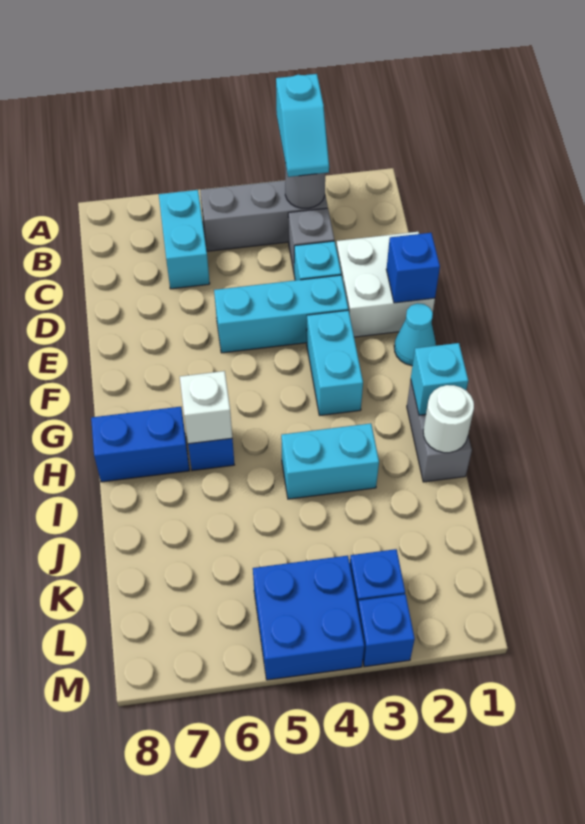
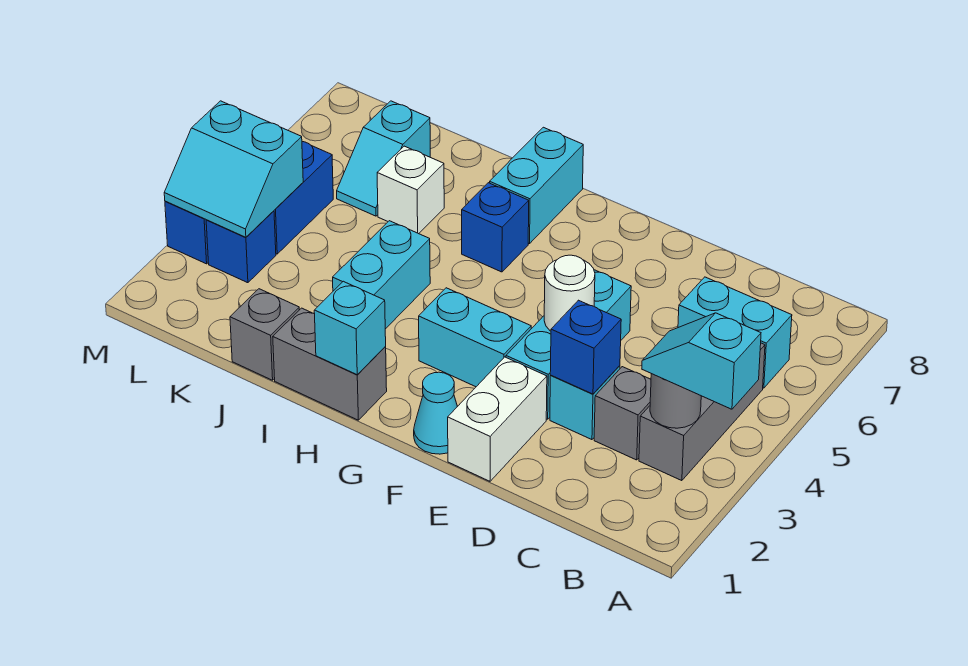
white 2x2 brick [336,232,435,337] -> white 1x2 brick [448,357,547,481]
blue 1x1 brick [386,233,440,303] -> blue 1x1 brick moved to [550,300,621,394]
white 1x1 brick [180,371,232,444] -> white 1x1 brick moved to [377,146,444,234]
blue 1x2 brick [91,407,189,482] -> cyan 1x2 brick [490,127,583,244]
white 1x1 round brick [423,385,474,453] -> white 1x1 round brick moved to [544,255,595,331]
none -> grey 1x1 brick [230,289,299,380]
none -> cyan 1x2 slope [337,101,430,216]
none -> cyan 2x2 slope [164,101,303,237]

